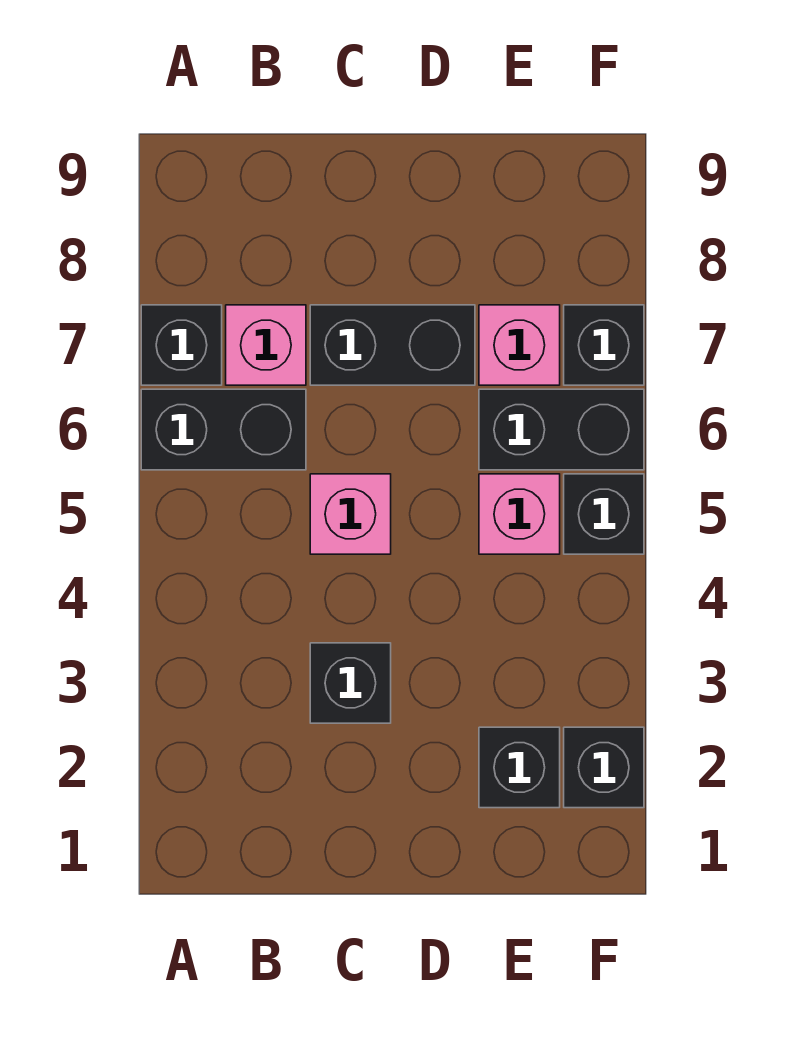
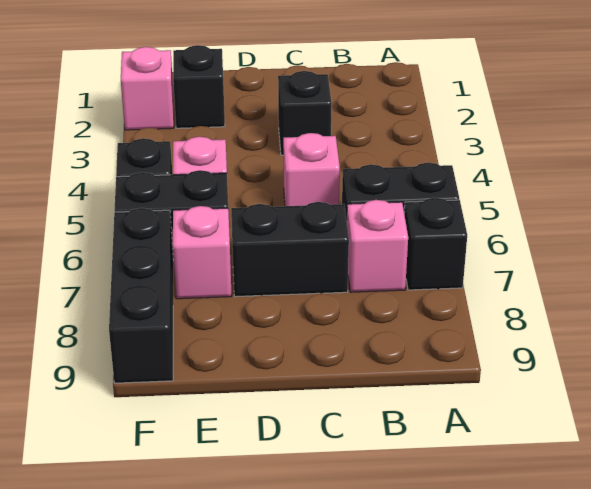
black 1x1 brick [564,727,644,808] -> pink 1x1 brick [121,47,174,130]
black 1x1 brick [564,305,644,385] -> black 1x3 brick [109,208,173,383]

